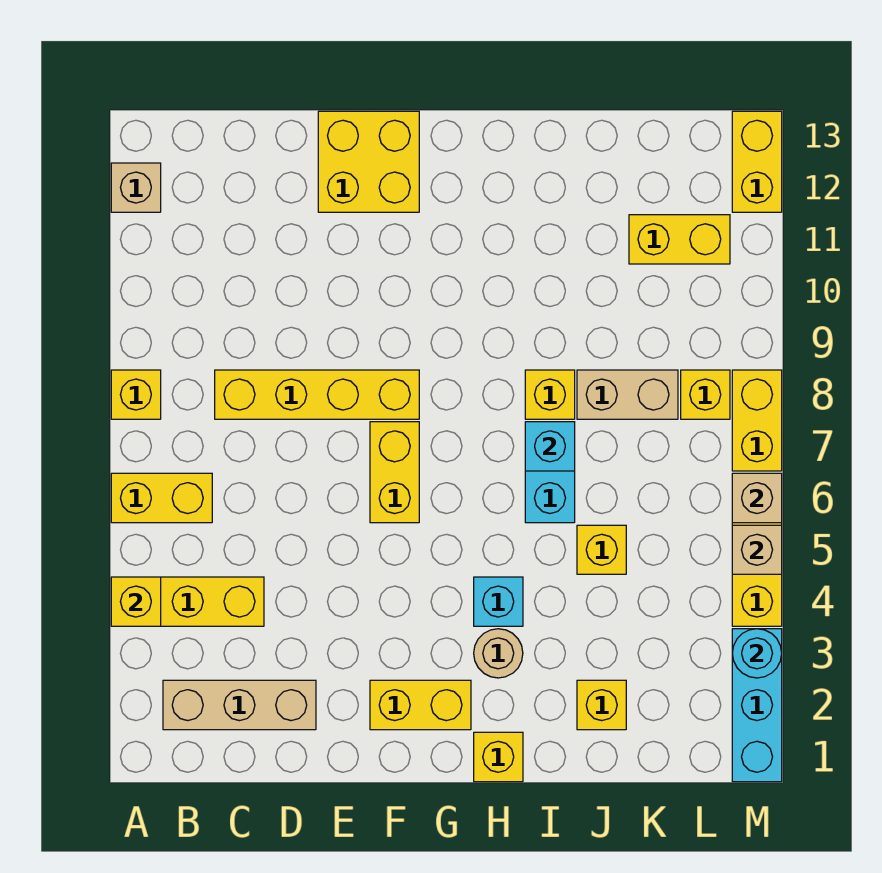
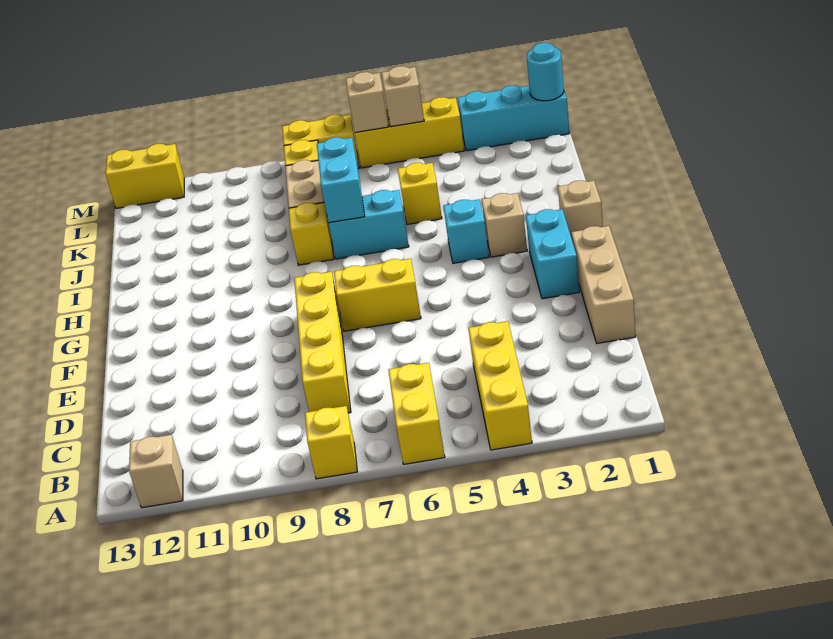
yellow 1x1 brick [111,577,161,626] -> none
tan 1x3 brick [163,680,316,730] -> tan 1x3 brick moved to [572,226,636,343]
yellow 2x2 brick [318,111,419,212] -> none
yellow 1x2 brick [370,680,471,730] -> cyan 1x2 brick [526,209,579,299]
yellow 1x1 brick [474,732,523,782] -> tan 1x1 brick [558,181,603,239]
tan 1x1 round brick [474,629,523,678] -> tan 1x1 brick [482,193,527,257]
cyan 1x1 brick [525,422,575,471] -> cyan 1x2 brick [317,137,365,223]
yellow 1x1 brick [577,680,626,730] -> none
yellow 1x2 brick [629,215,730,264] -> none
cyan 1x1 round brick [732,629,782,678] -> cyan 1x1 round brick moved to [527,43,564,101]

